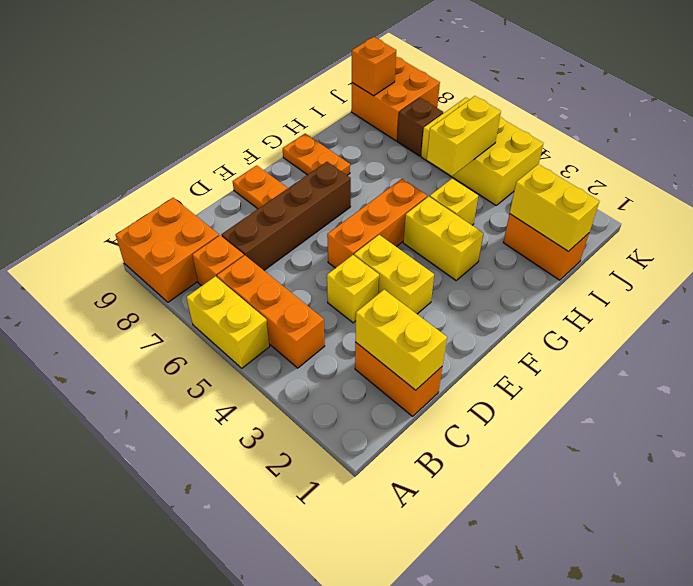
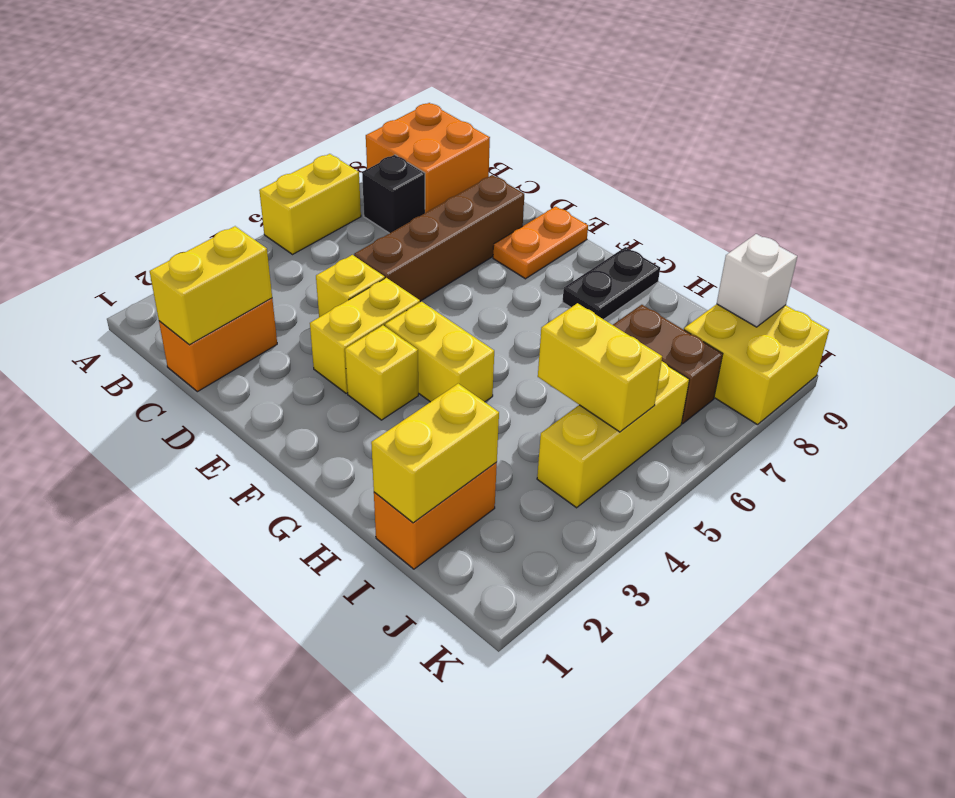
orange 1x3 brick [217,255,325,368] -> none
orange 1x1 brick [192,236,244,286] -> black 1x1 brick [362,155,425,233]
brown 1x4 brick [222,162,351,270] -> brown 1x4 brick turned to [354,175,524,301]
orange 1x3 brick [327,179,427,268] -> none
yellow 1x2 brick [403,197,484,280] -> yellow 1x2 brick turned to [385,302,494,402]
orange 1x2 plate [283,134,350,175] -> black 1x2 plate [562,247,660,319]
yellow 1x1 brick [430,179,478,225] -> yellow 1x1 brick moved to [345,325,418,420]
yellow 2x3 brick [421,98,543,205] -> yellow 1x3 brick [537,362,689,508]
brown 1x1 brick [397,98,443,156] -> brown 1x2 brick [613,305,723,424]
orange 2x2 brick [351,57,440,141] -> yellow 2x2 brick [684,304,829,425]
orange 1x1 brick [352,37,396,96] -> white 1x1 brick [717,234,797,327]

